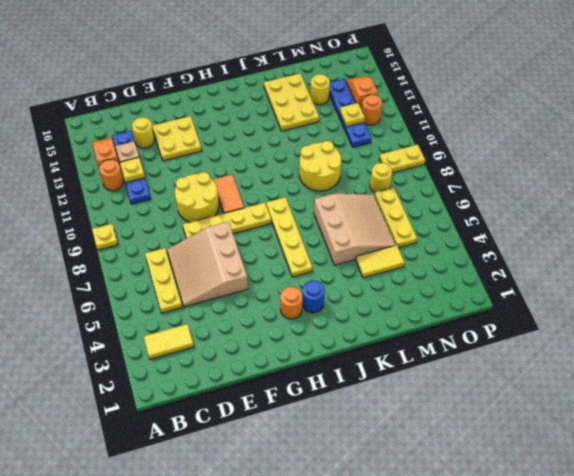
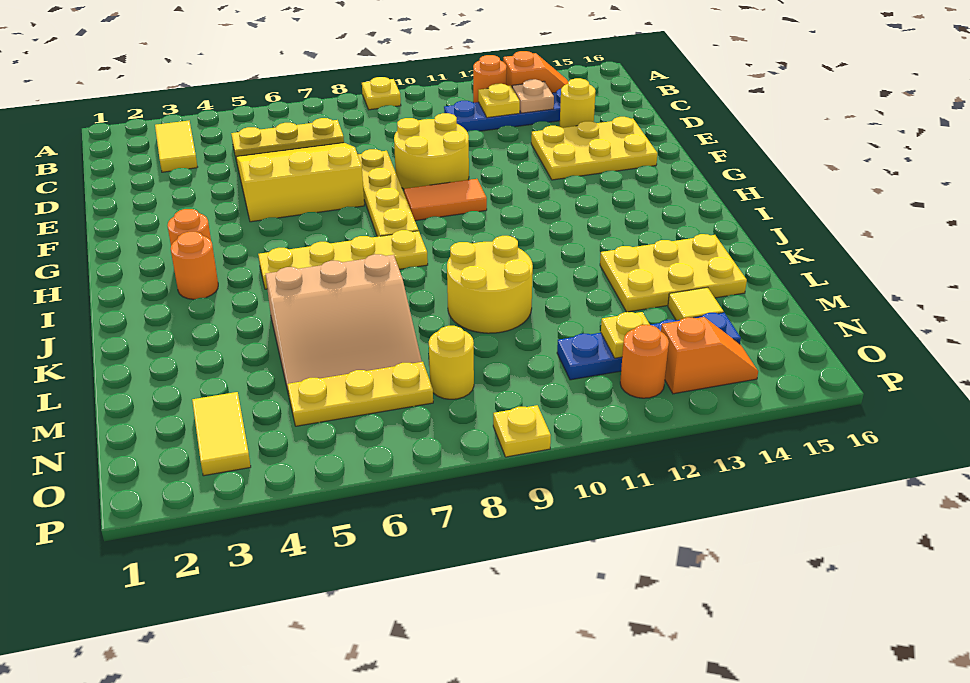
tan 3x3 slope [167,222,248,307] -> yellow 3x3 slope [236,143,364,222]
yellow 2x2 plate [152,116,202,161] -> yellow 2x3 plate [531,117,658,180]
blue 1x1 round brick [302,281,325,313] -> orange 1x1 round brick [171,232,218,299]
yellow 1x2 tile [356,245,405,278] -> yellow 1x2 tile moved to [192,392,251,476]
yellow 1x1 round brick [310,74,330,105] -> yellow 1x1 tile [668,287,724,320]
yellow 1x2 plate [379,145,425,173] -> yellow 1x1 plate [493,405,551,457]

